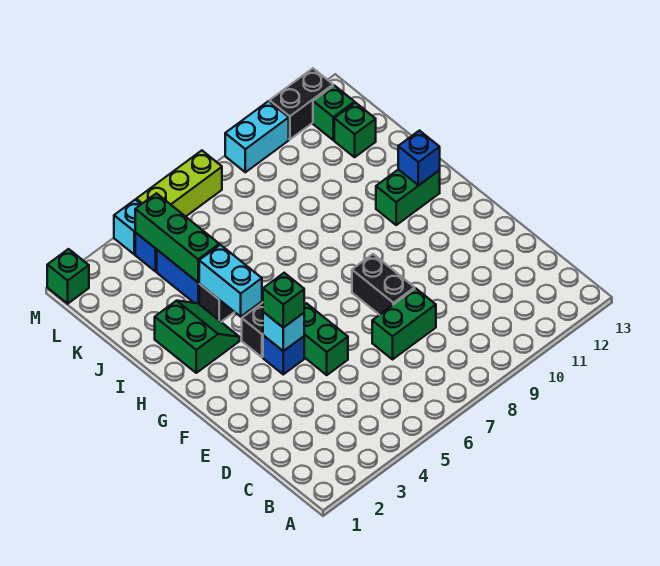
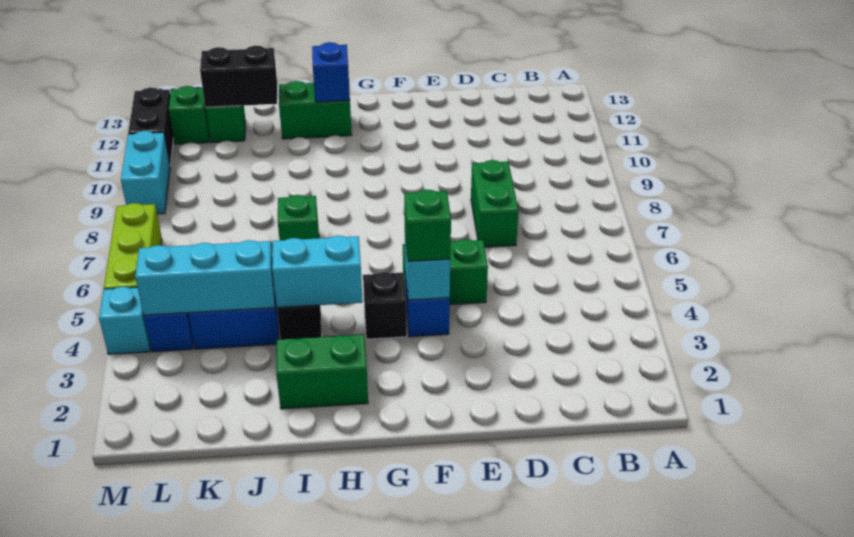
black 1x2 brick [352,254,415,315] -> black 1x2 brick moved to [200,46,277,107]
green 1x2 brick [376,169,440,225] -> green 1x2 brick turned to [279,81,352,139]
green 1x3 brick [135,193,219,282] -> cyan 1x3 brick [135,240,275,315]
green 1x1 brick [47,249,89,304] -> green 1x1 brick moved to [278,195,319,240]

